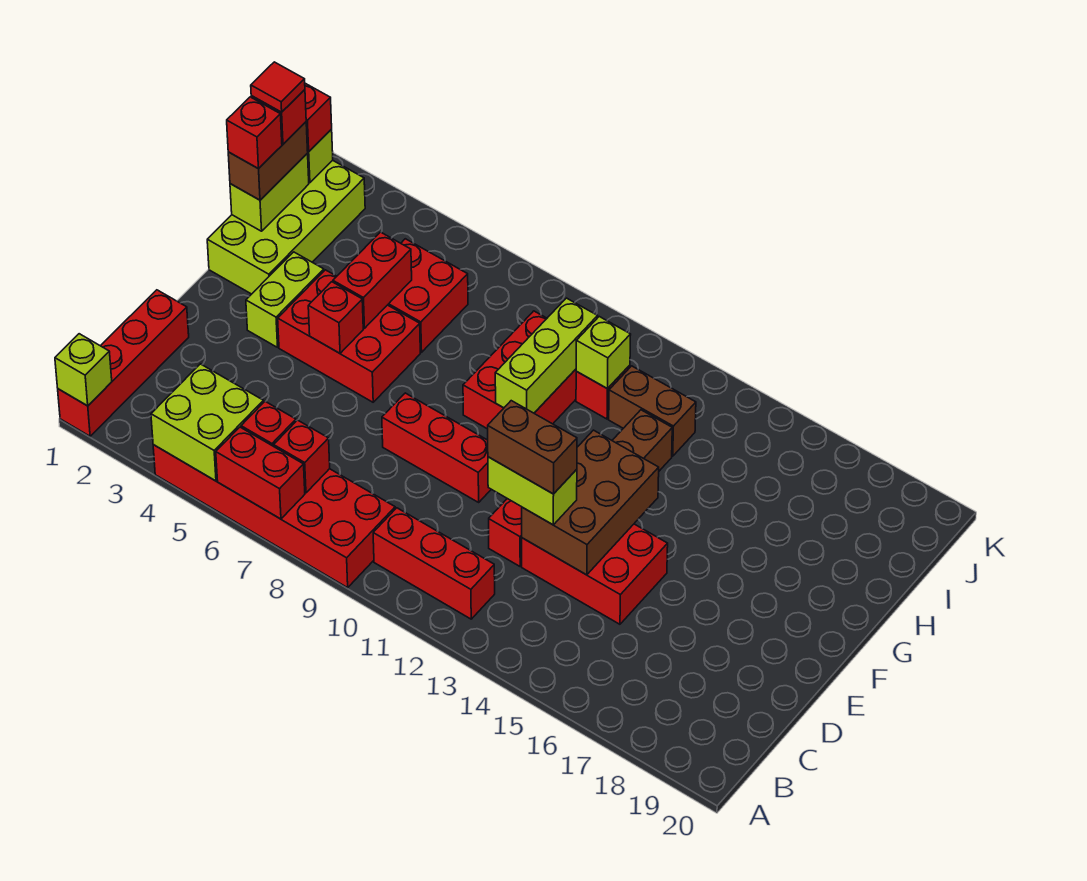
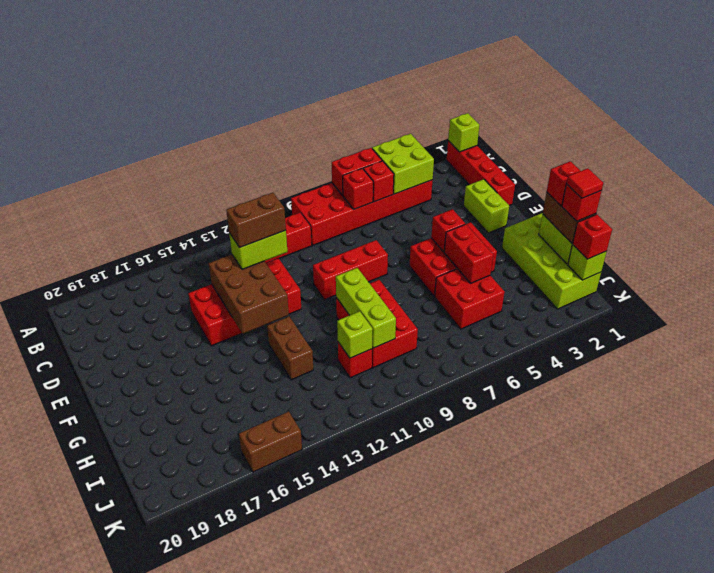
lime 1x2 brick [246,252,324,347] -> lime 1x2 brick moved to [464,179,509,233]
brown 1x2 brick [609,366,696,456] -> brown 1x2 brick moved to [239,411,302,472]

